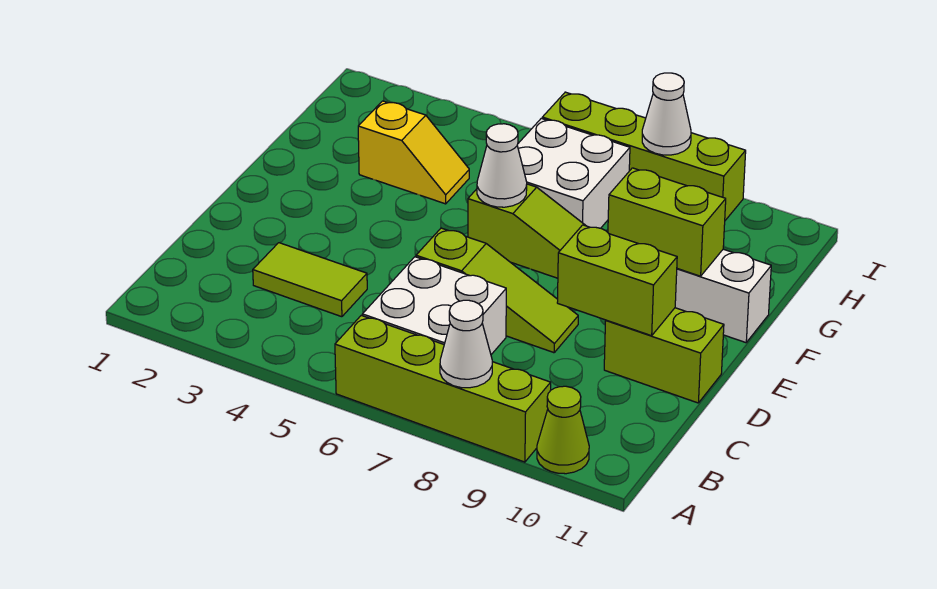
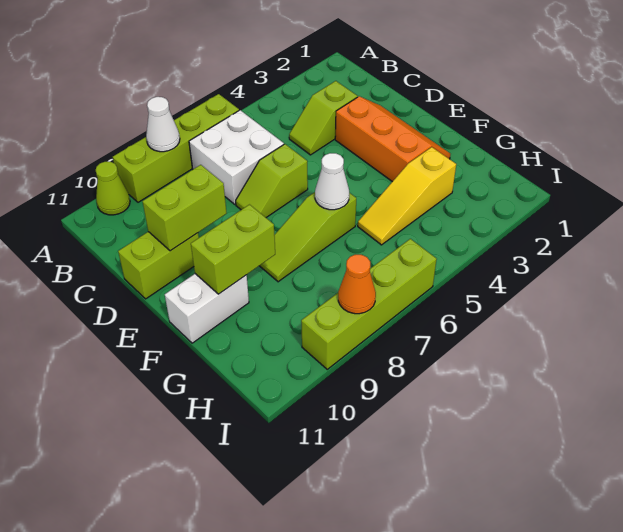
lime 1x2 tile [253,243,367,317] -> lime 1x2 slope [289,81,358,155]
none -> orange 2x3 slope [335,96,450,182]
lime 1x3 slope [416,228,578,353] -> lime 1x2 slope [236,144,308,217]
yellow 1x2 slope [358,101,469,204] -> yellow 1x3 slope [358,147,456,245]
white 2x2 brick [517,118,630,228] -> none
white 1x1 cone [642,73,691,155] -> orange 1x1 cone [338,255,376,314]

